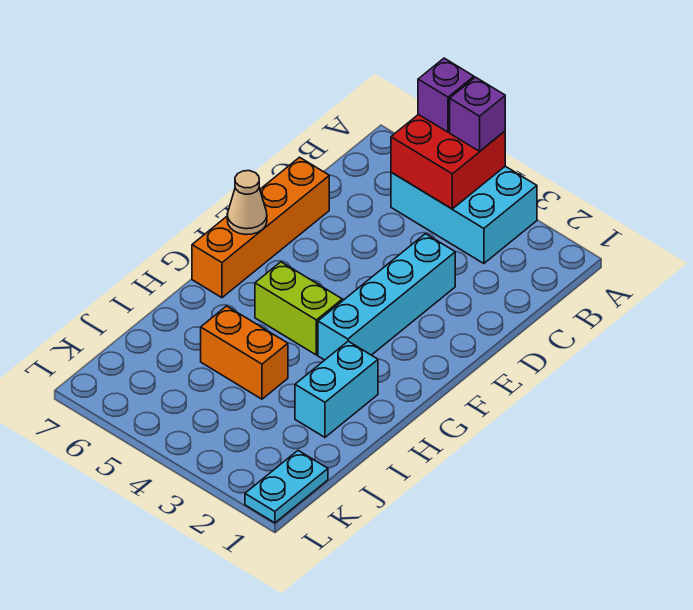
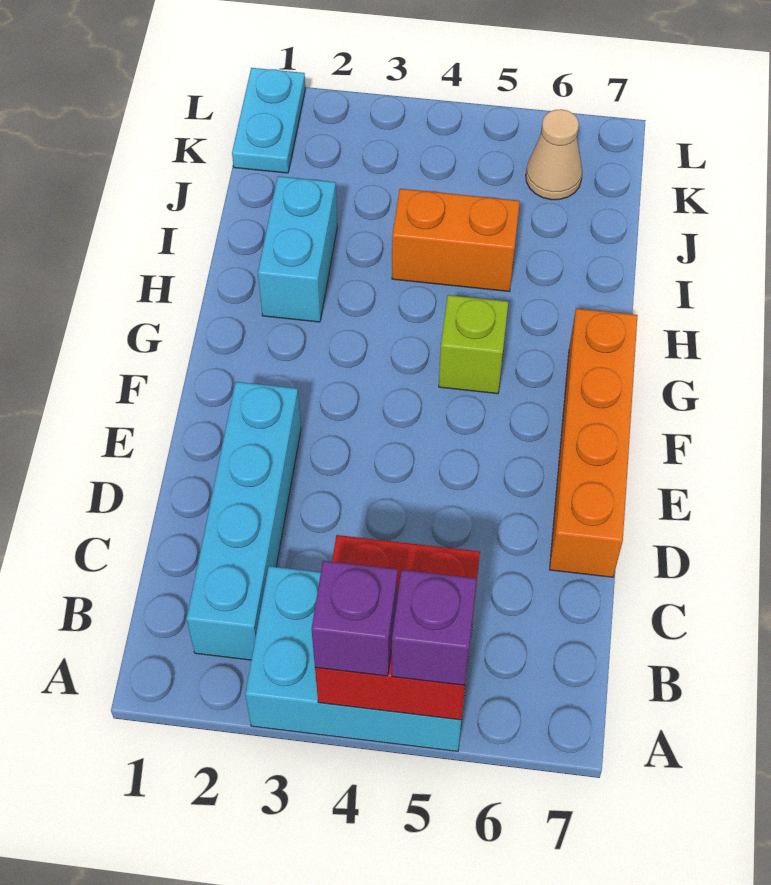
cyan 1x4 brick [318,234,455,360] -> cyan 1x4 brick moved to [187,382,301,660]
tan 1x1 cone [227,171,267,235] -> tan 1x1 cone moved to [526,109,582,200]
lime 1x2 brick [255,262,342,355] -> lime 1x1 brick [439,295,508,394]

